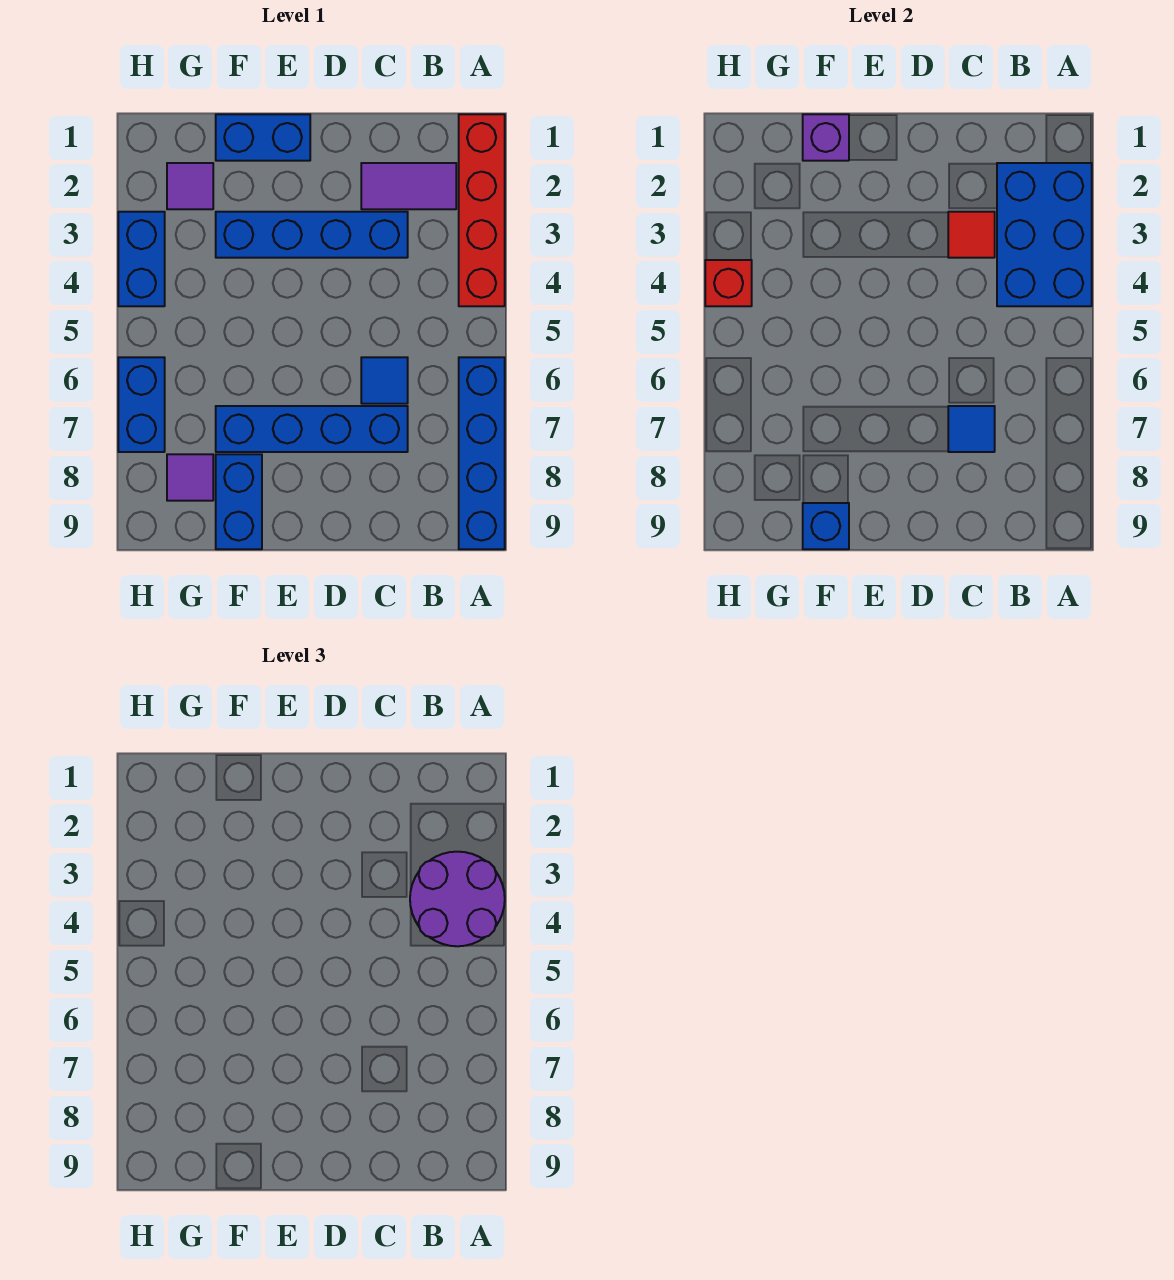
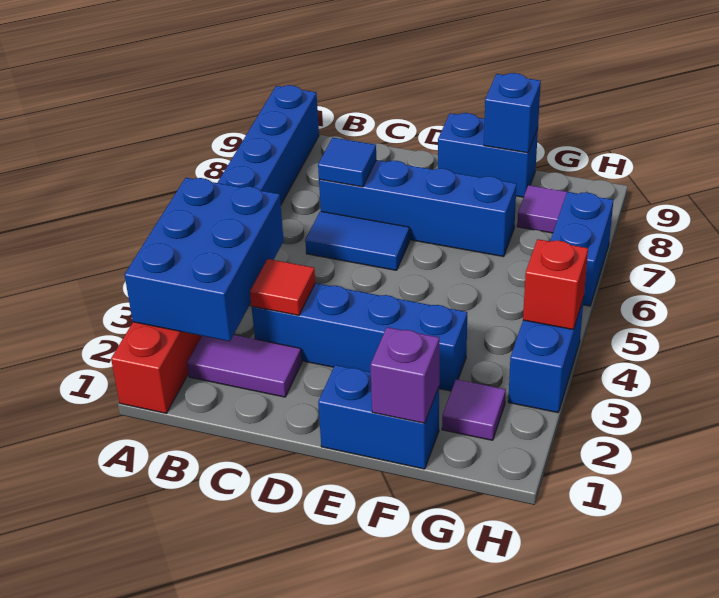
purple 2x2 round brick [410,852,505,946] -> none
blue 1x1 tile [361,357,408,404] -> blue 1x2 tile [305,211,410,270]
blue 1x2 brick [216,454,262,549] -> blue 1x2 brick turned to [438,113,538,197]

